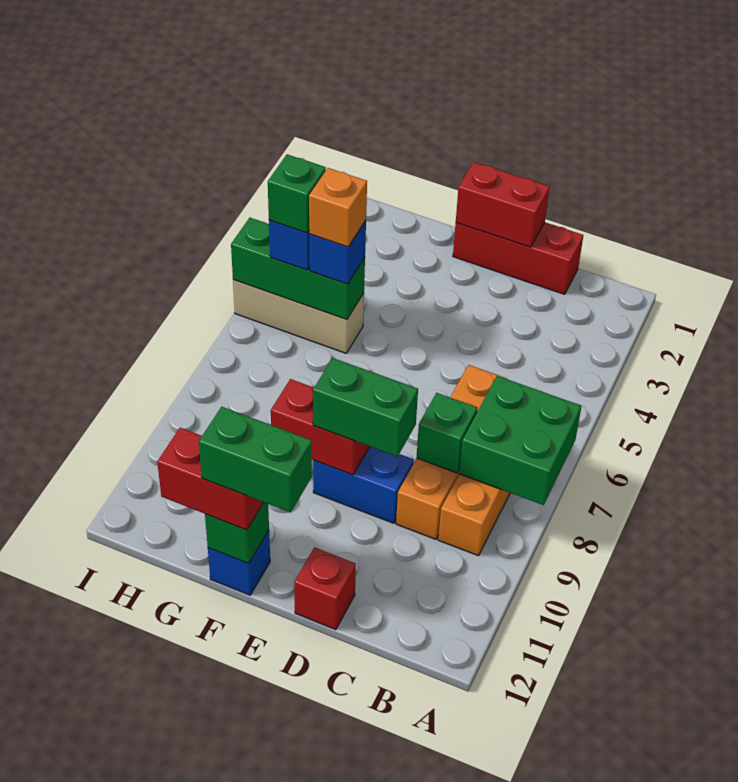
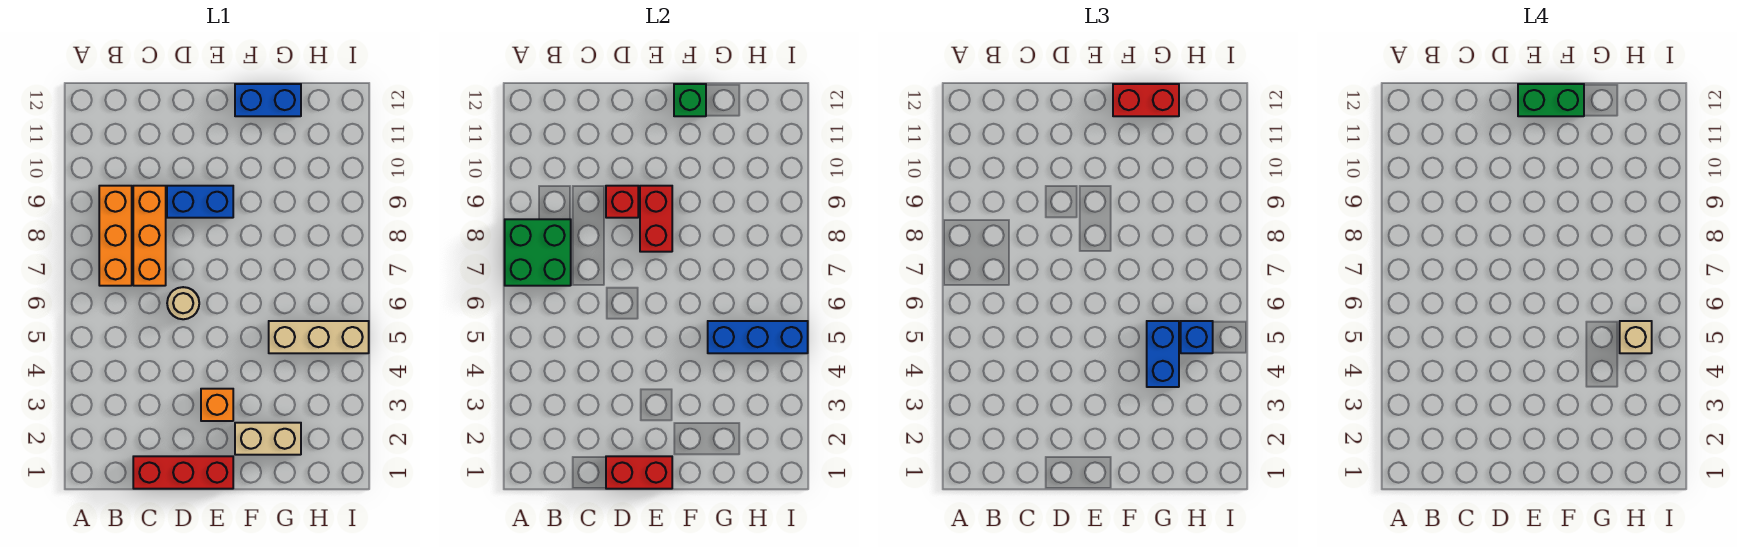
orange 1x4 brick [396,365,507,539] -> orange 1x3 brick [133,186,166,286]
green 1x1 brick [417,393,477,473] -> none
none -> tan 1x1 round brick [167,287,199,319]
green 1x2 brick [313,358,418,457] -> none
red 1x1 brick [294,548,356,630] -> red 1x1 brick moved to [606,186,638,218]
red 1x2 brick [271,379,370,475] -> red 1x2 brick turned to [640,186,672,252]
none -> tan 1x2 brick [235,423,301,455]
blue 1x1 brick [208,531,270,595] -> blue 1x2 brick [235,84,301,116]
green 1x3 brick [231,218,365,320] -> blue 1x3 brick [708,321,808,353]
blue 1x1 brick [309,221,366,284] -> blue 1x2 brick [1147,321,1179,387]
orange 1x1 brick [309,168,367,247] -> orange 1x1 brick moved to [201,389,233,421]
green 1x1 brick [268,154,326,233] -> tan 1x1 brick [1620,321,1652,353]

